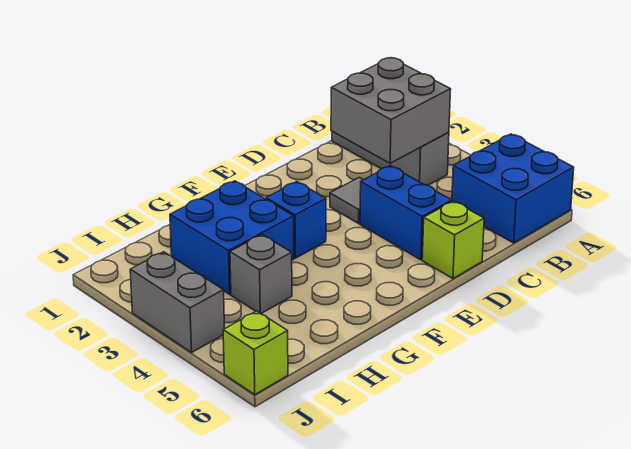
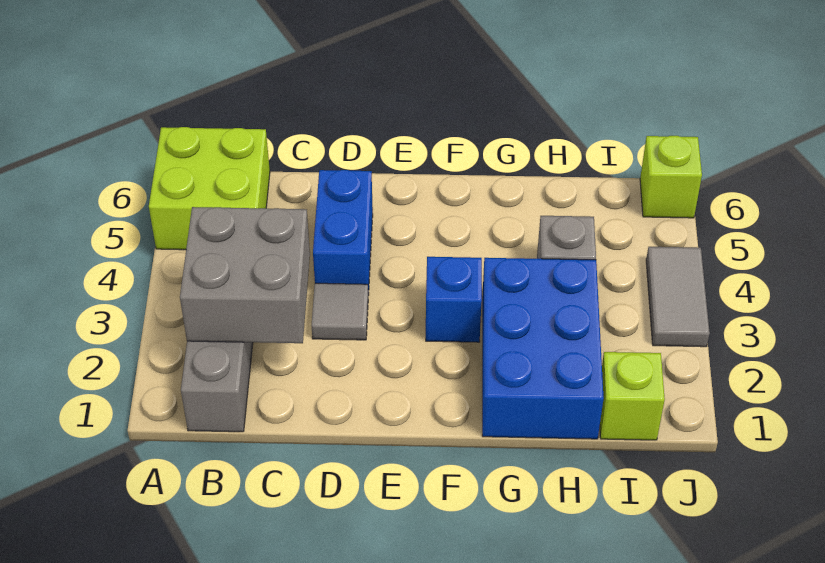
blue 2x2 brick [452,134,574,243] -> lime 2x2 brick [149,127,270,250]
lime 1x1 brick [422,201,484,279] -> lime 1x1 brick moved to [600,352,665,440]
blue 2x2 brick [170,181,294,294] -> blue 2x3 brick [482,258,604,439]
grey 1x2 brick [130,252,225,352] -> grey 1x2 tile [646,247,710,347]

